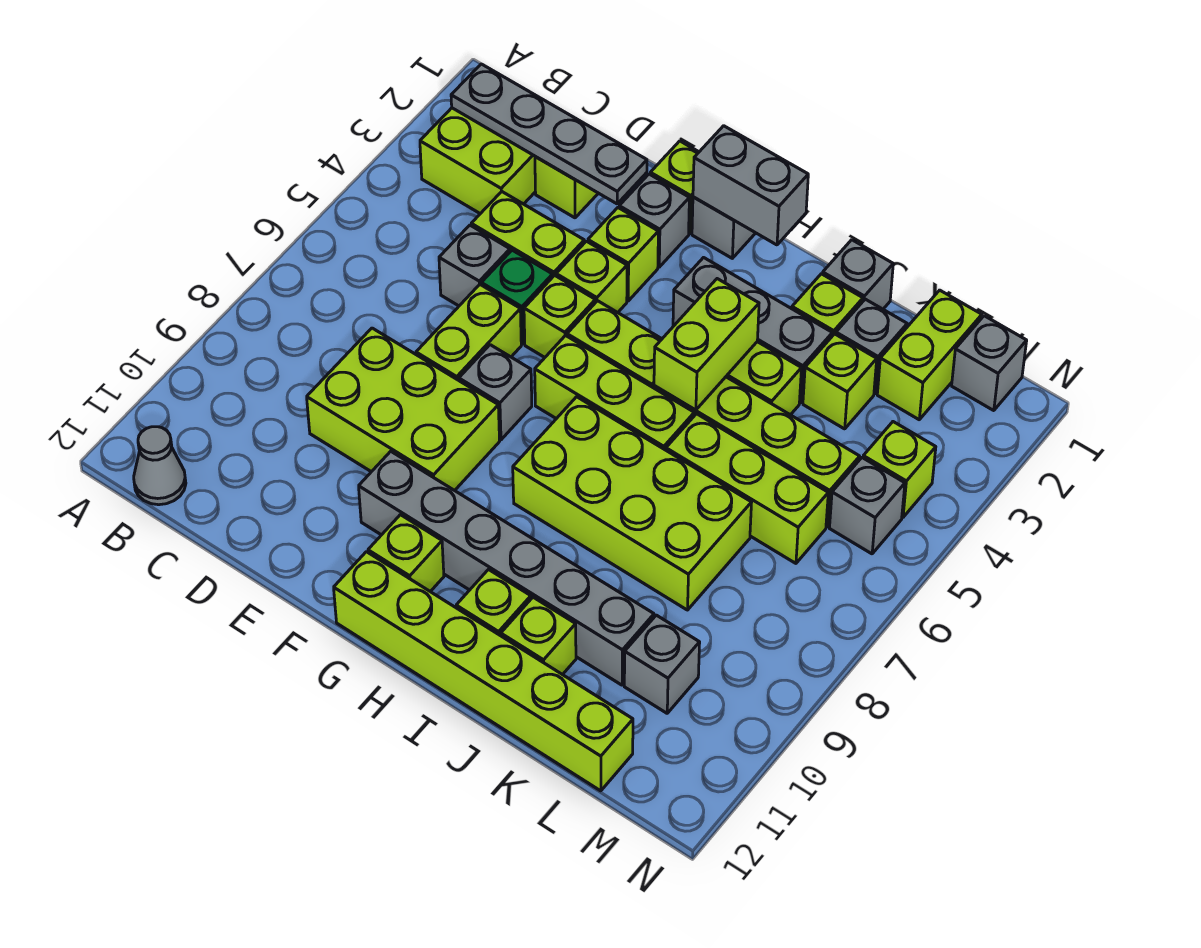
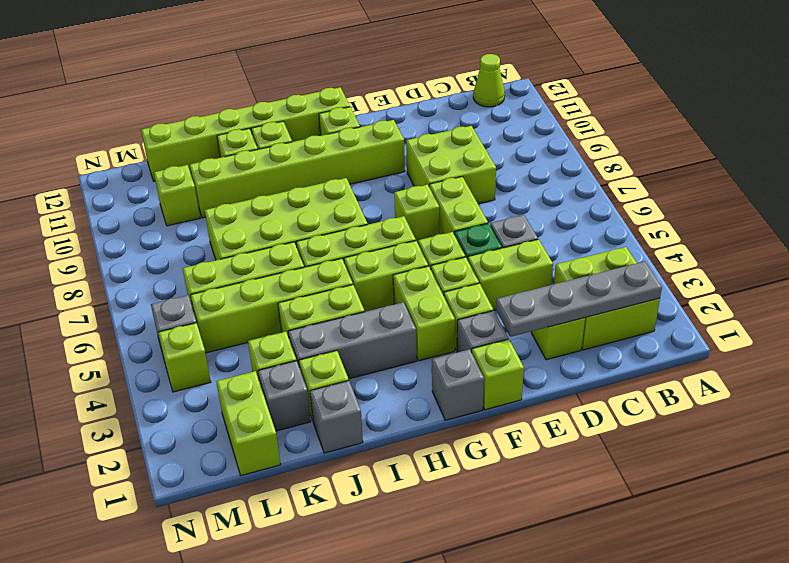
grey 1x1 cone [134,427,186,505] -> lime 1x1 cone [473,54,505,107]
lime 2x3 brick [307,328,500,491] -> lime 2x2 brick [406,126,496,204]
grey 1x1 brick [459,345,532,440] -> lime 1x1 brick [394,185,439,243]
grey 1x6 brick [359,451,654,685] -> lime 1x6 brick [190,120,405,218]
grey 1x2 brick [693,126,808,245] -> none
lime 1x2 brick [654,279,759,410] -> lime 1x2 brick moved to [393,266,455,361]
grey 1x1 brick [624,615,700,713] -> lime 1x1 brick [154,165,200,226]
grey 1x1 brick [952,316,1027,411] -> none

